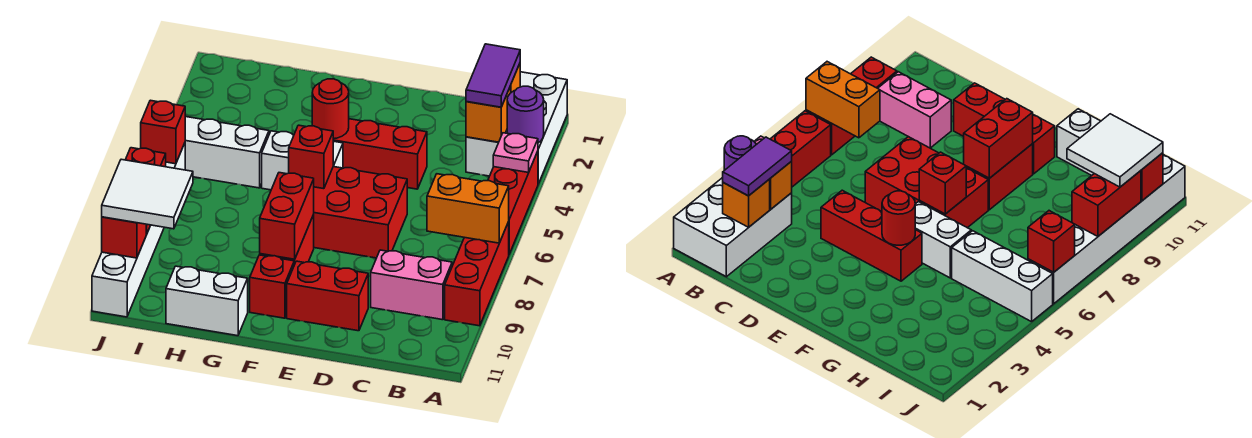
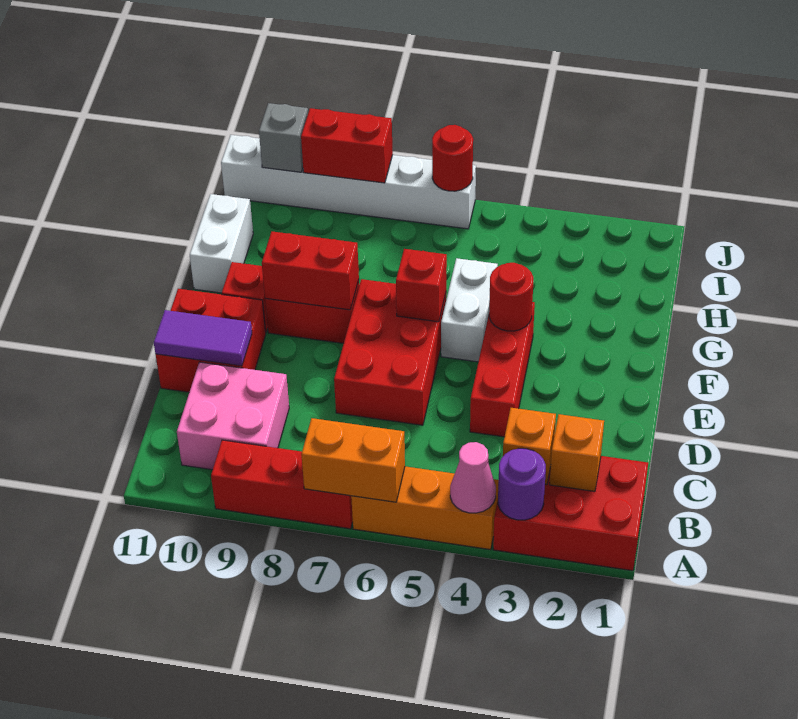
white 2x3 brick [466,72,567,184] -> red 2x3 brick [493,456,648,571]
red 1x3 brick [488,151,538,254] -> orange 1x3 brick [351,466,499,550]
pink 1x1 plate [493,133,538,172] -> pink 1x1 cone [450,442,496,513]
orange 1x2 brick [427,174,509,243] -> orange 1x2 brick turned to [301,418,405,502]
purple 1x2 tile [466,44,520,107] -> purple 1x2 tile moved to [154,310,252,366]
pink 1x2 brick [371,250,452,320] -> pink 2x2 brick [177,362,289,470]
red 1x2 brick [287,261,368,331] -> red 2x2 brick [156,289,266,392]
white 1x3 brick [185,117,269,188] -> none
white 2x2 tile [102,159,193,229] -> none
red 1x1 brick [141,100,185,164] -> red 1x1 round brick [432,125,473,191]
red 1x1 brick [102,217,147,258] -> grey 1x1 brick [259,103,308,172]

